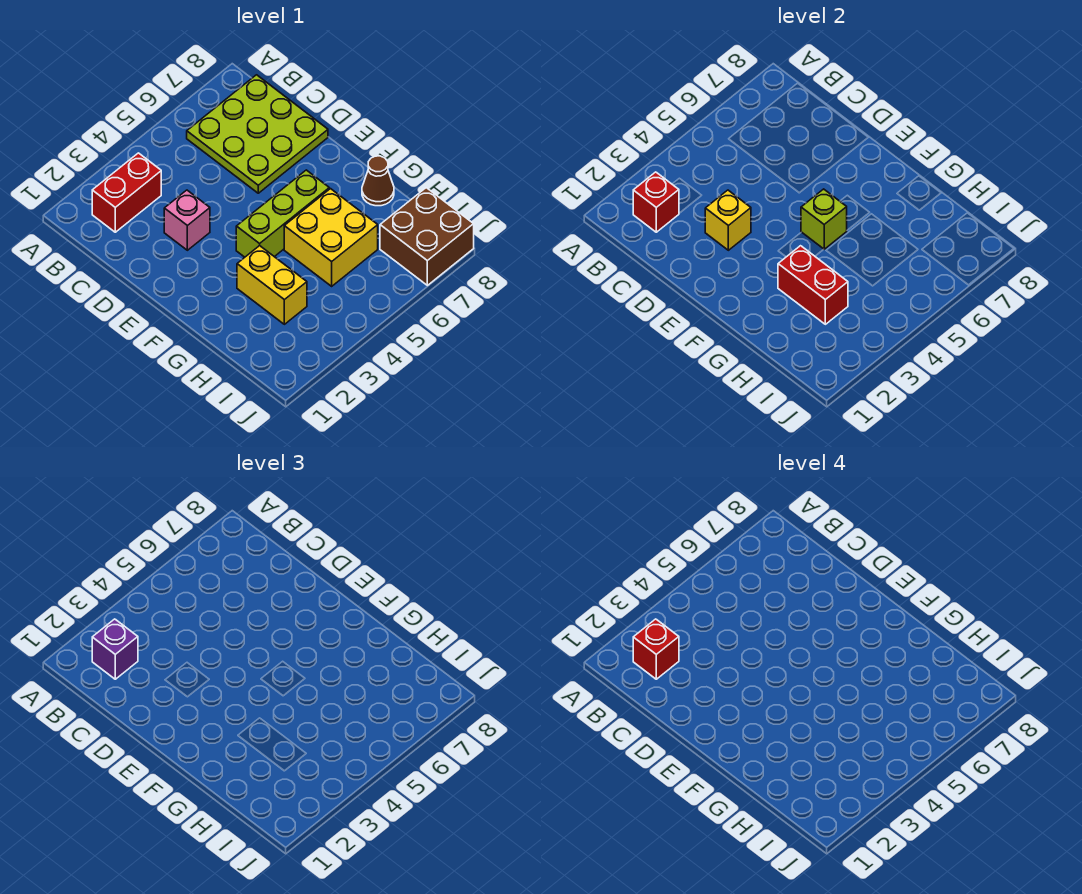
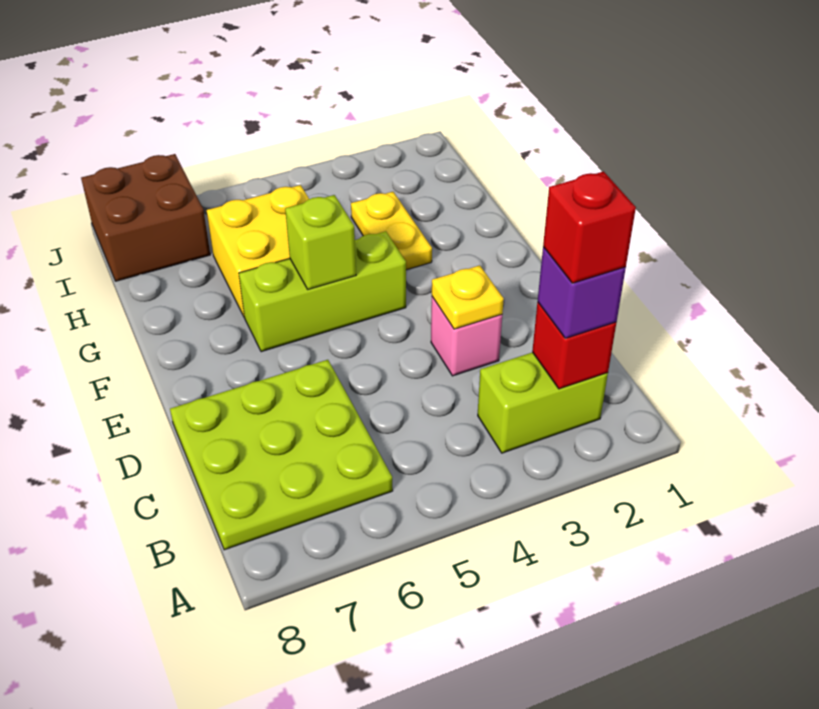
red 1x2 brick [92,153,161,232] -> lime 1x2 brick [478,352,608,453]
yellow 1x1 brick [705,190,751,250] -> yellow 1x1 plate [432,265,504,329]
yellow 1x2 brick [237,246,307,324] -> yellow 1x2 plate [351,192,432,270]
red 1x2 brick [778,246,848,324] -> none
brown 1x1 cone [362,156,394,206] -> none

